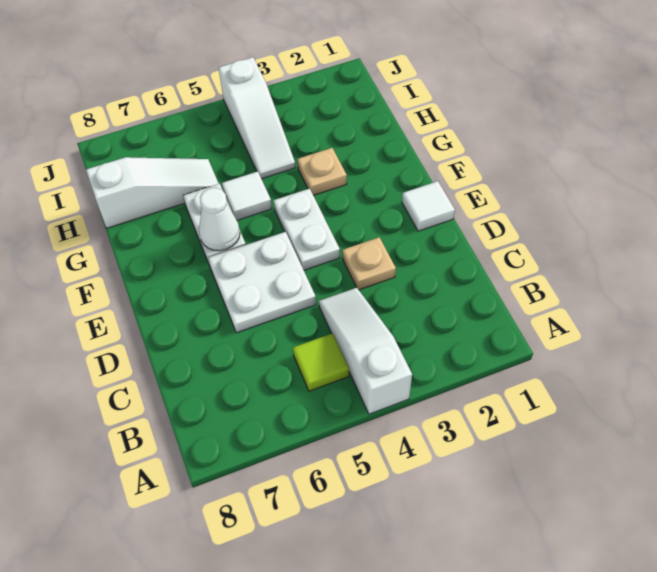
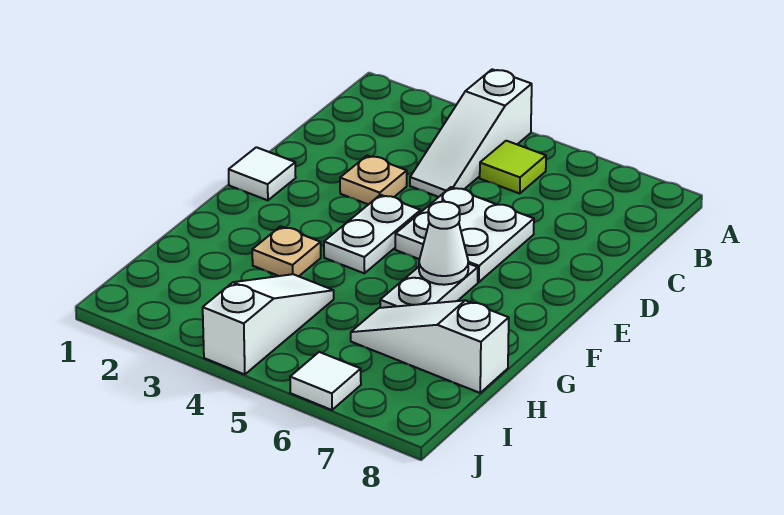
white 1x1 tile [222,171,272,220] -> white 1x1 tile moved to [290,352,361,410]

